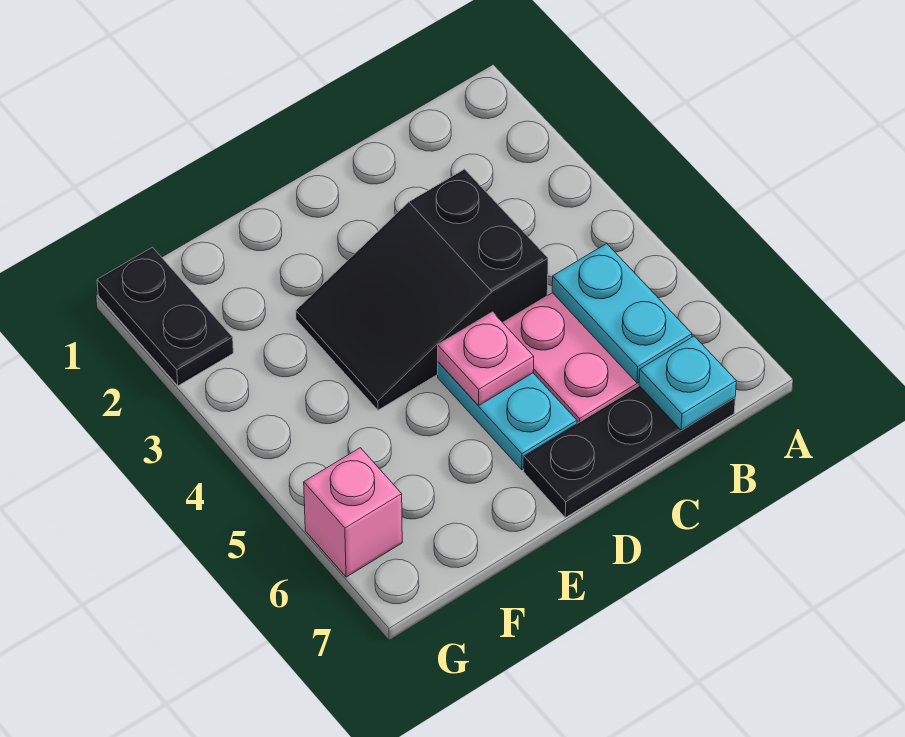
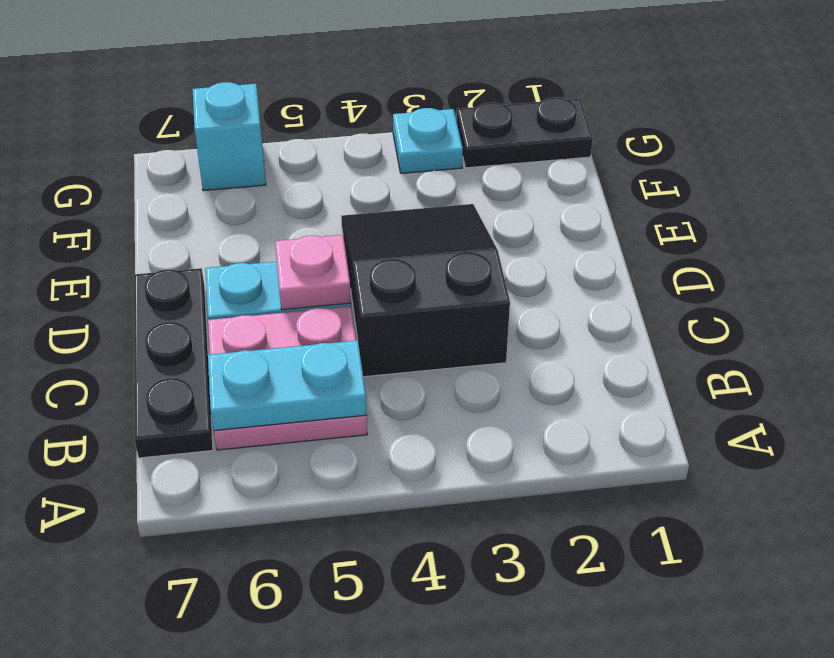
cyan 1x1 plate [639,336,736,430] -> cyan 1x1 plate moved to [393,108,463,173]
pink 1x1 brick [304,448,402,577] -> cyan 1x1 brick [193,82,266,191]

